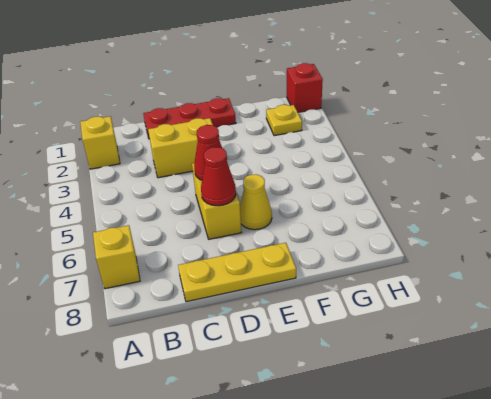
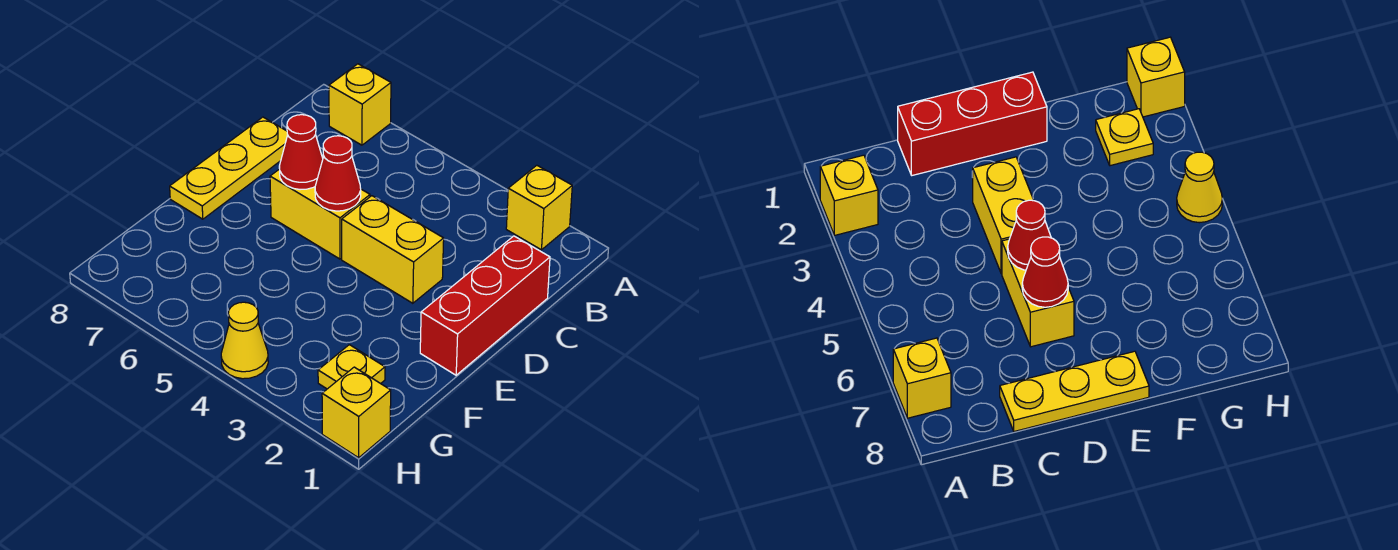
red 1x3 plate [143,98,236,139] -> red 1x3 brick [420,236,550,375]
yellow 1x2 brick [148,118,213,178] -> yellow 1x2 brick turned to [342,196,444,303]
yellow 1x1 cone [240,174,272,230] -> yellow 1x1 cone moved to [221,302,268,379]
red 1x1 brick [287,63,323,112] -> yellow 1x1 brick [322,367,391,458]

